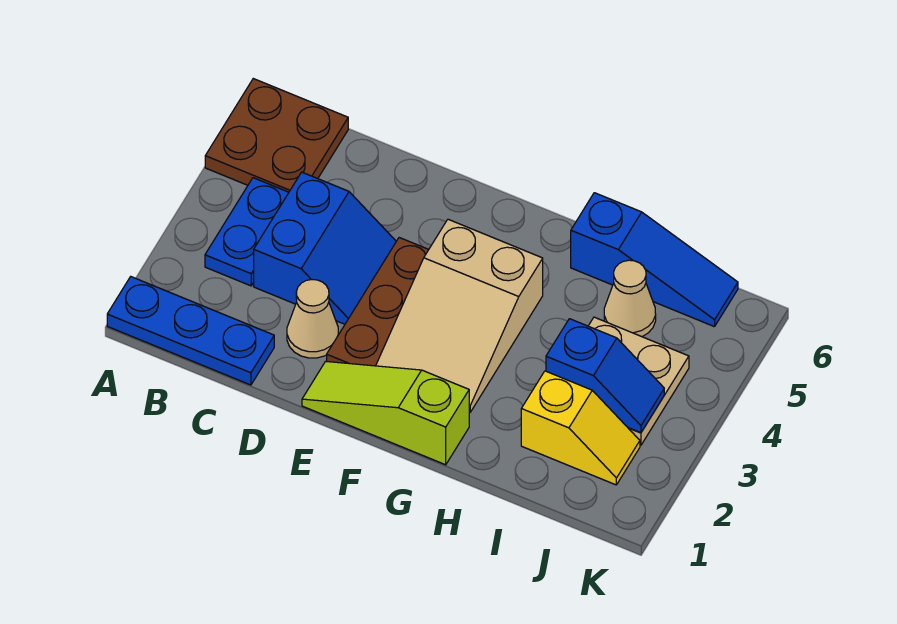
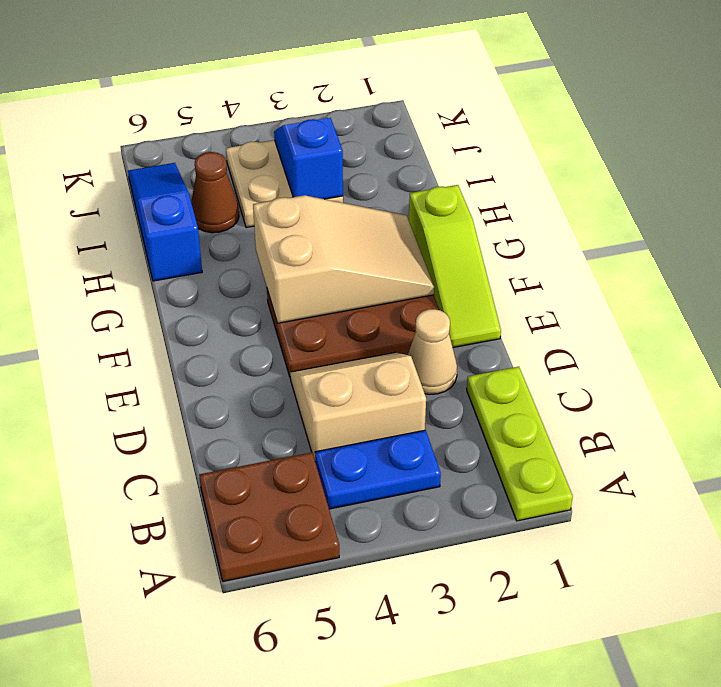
blue 1x3 plate [107,277,274,385] -> lime 1x3 plate [467,367,573,521]
blue 2x2 slope [254,172,396,324] -> tan 2x2 slope [290,352,426,459]
yellow 1x2 slope [521,371,640,485] -> none
tan 1x1 cone [604,260,656,337] -> brown 1x1 cone [191,152,239,233]

